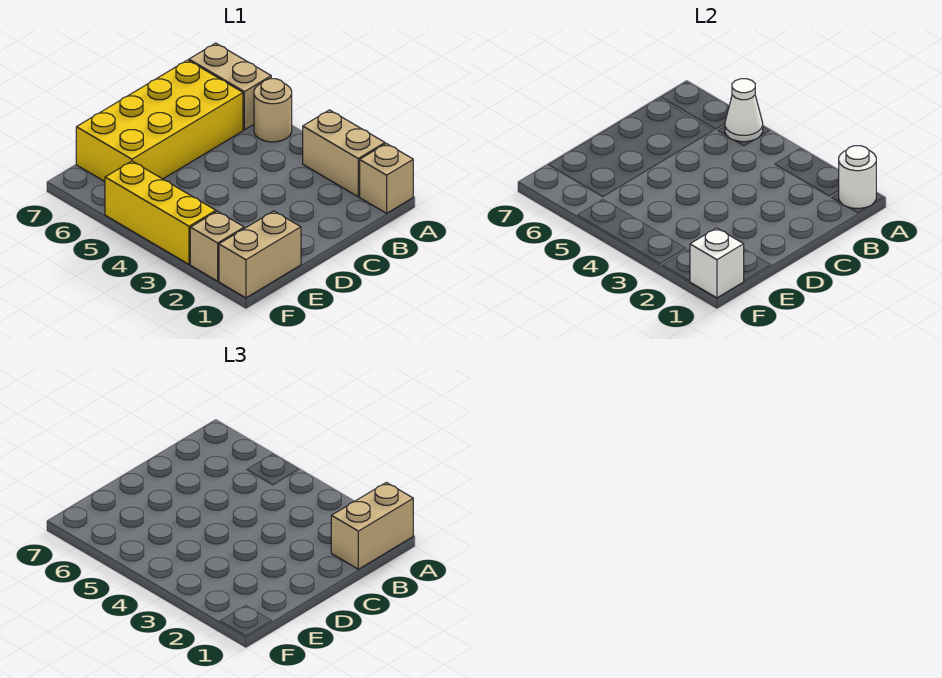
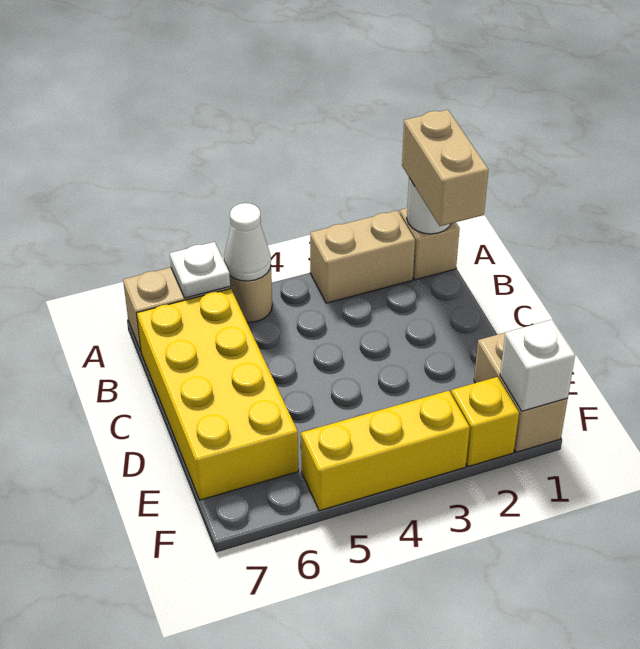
none -> white 1x1 plate [170,242,230,298]
tan 1x1 brick [190,211,244,281] -> yellow 1x1 brick [451,377,519,467]

